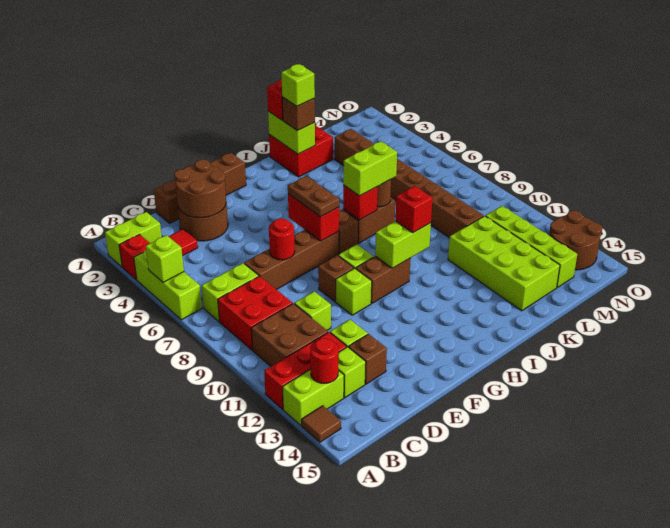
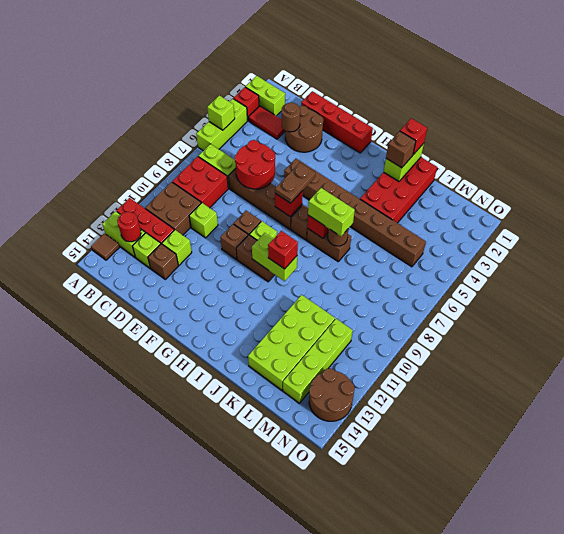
brown 1x4 brick [154,153,246,223] -> red 1x4 brick [301,91,373,153]
brown 2x2 round brick [174,160,226,218] -> brown 1x1 round brick [282,103,300,132]
red 1x1 round brick [269,218,295,260] -> red 2x2 round brick [235,140,275,189]
lime 1x1 brick [336,268,372,315] -> brown 1x1 brick [220,224,248,259]
red 1x2 brick [288,194,339,241] -> red 1x1 brick [275,191,303,217]
red 2x2 brick [269,125,333,177] -> red 2x4 brick [360,157,437,223]
lime 1x1 brick [281,64,315,106] -> none
brown 1x8 brick [335,129,484,238] -> brown 1x8 brick turned to [284,159,426,267]

